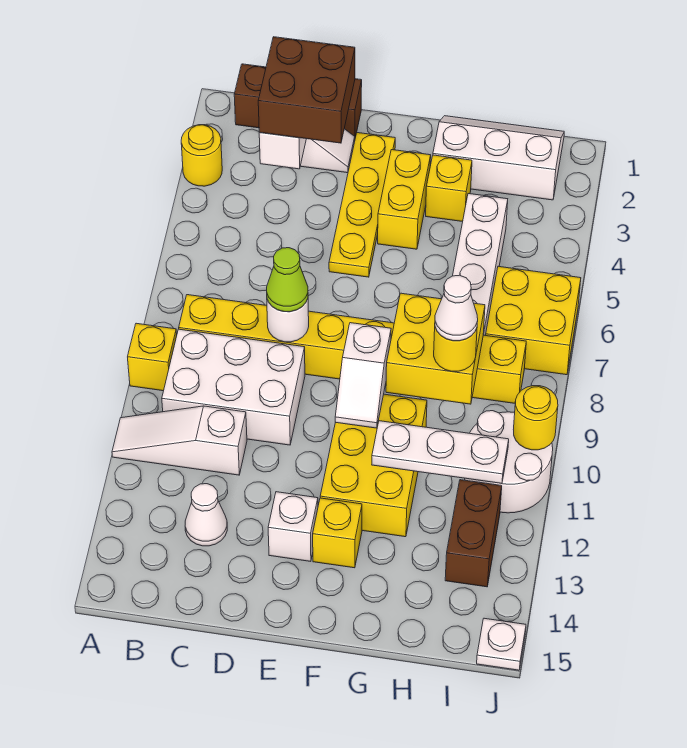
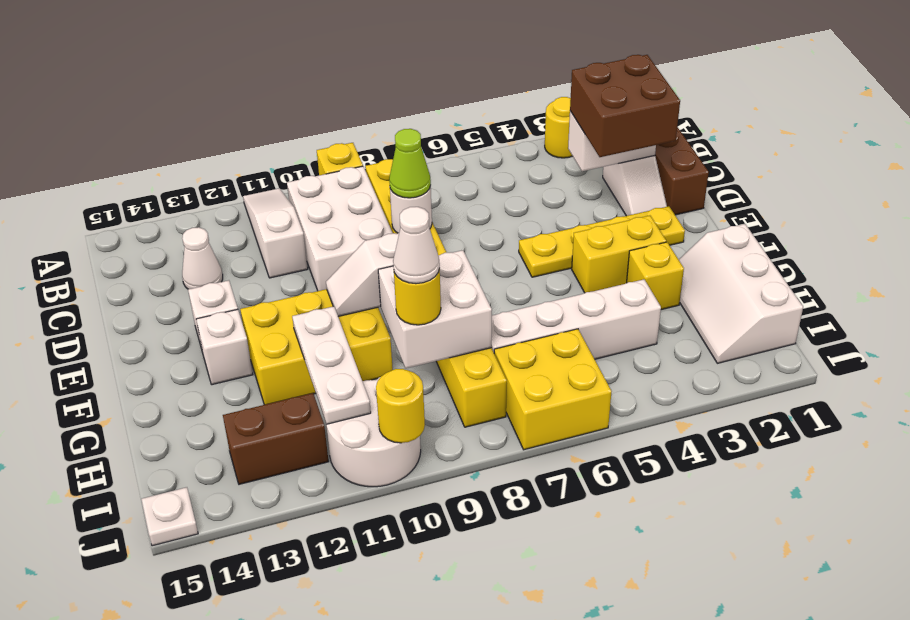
yellow 1x1 brick [313,498,362,568] -> white 1x1 brick [196,309,253,385]
white 2x3 slope [433,116,564,200] -> white 2x3 slope turned to [679,224,803,363]
yellow 2x2 brick [386,293,485,404] -> white 2x2 brick [378,250,492,368]

